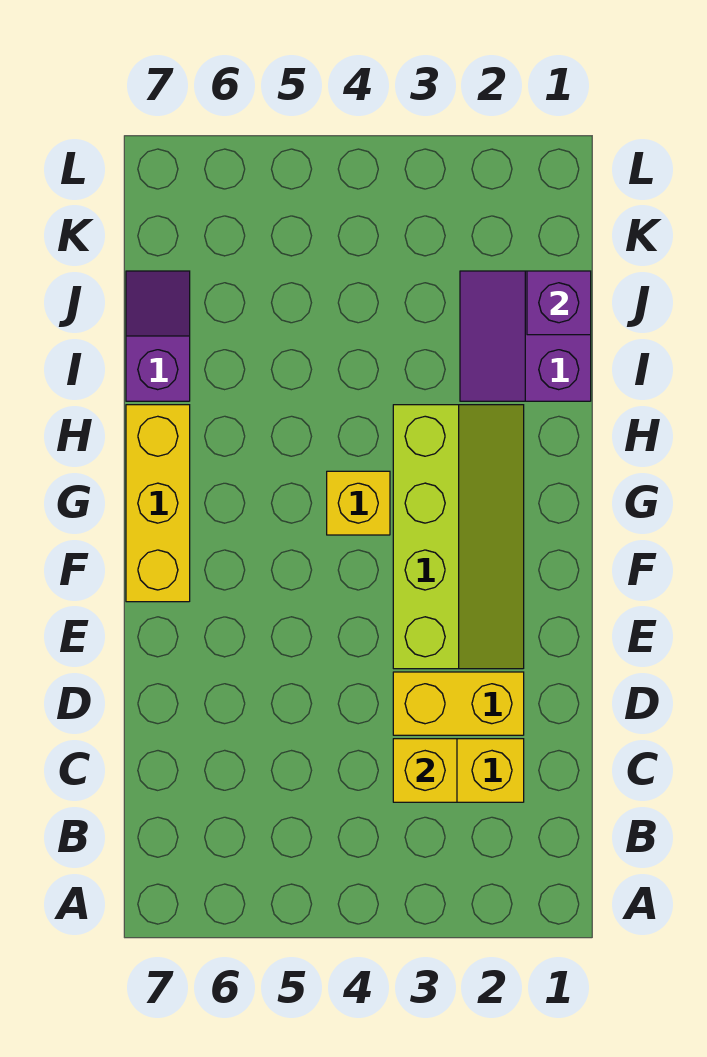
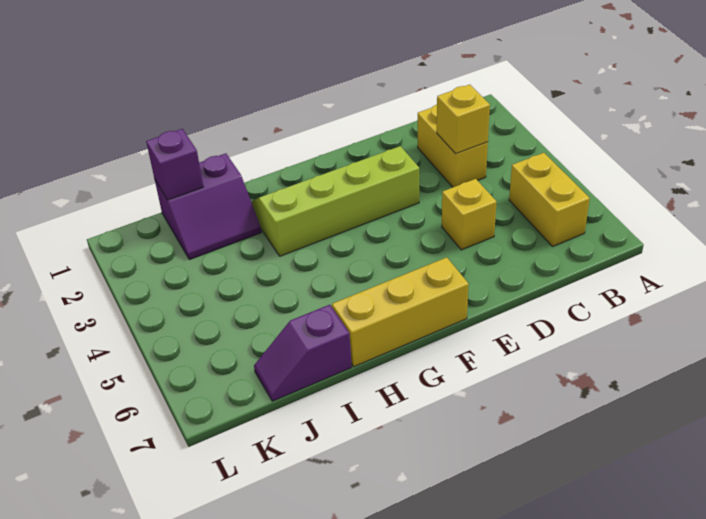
yellow 1x2 brick [393,672,524,735] -> yellow 1x2 brick moved to [509,153,590,246]
yellow 1x1 brick [327,471,390,535] -> yellow 1x1 brick moved to [442,179,497,250]

